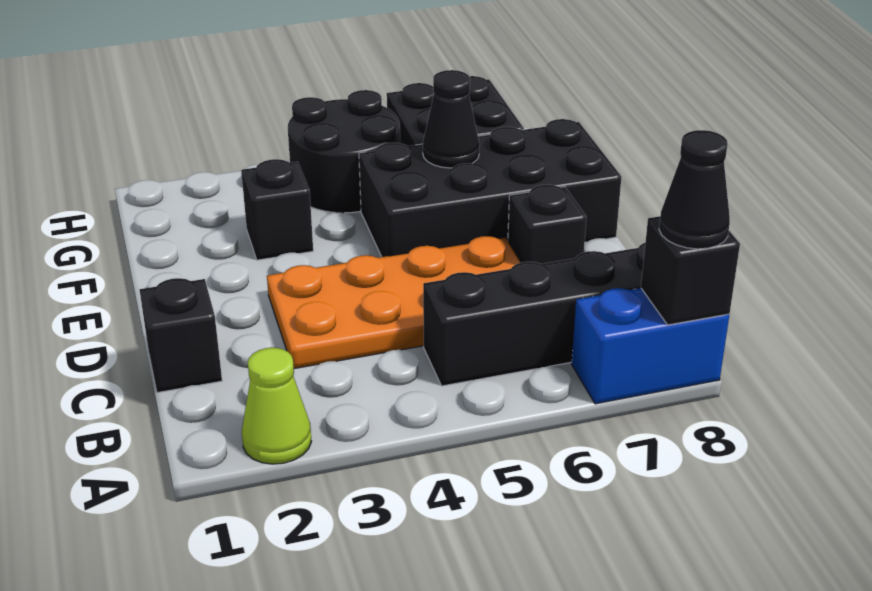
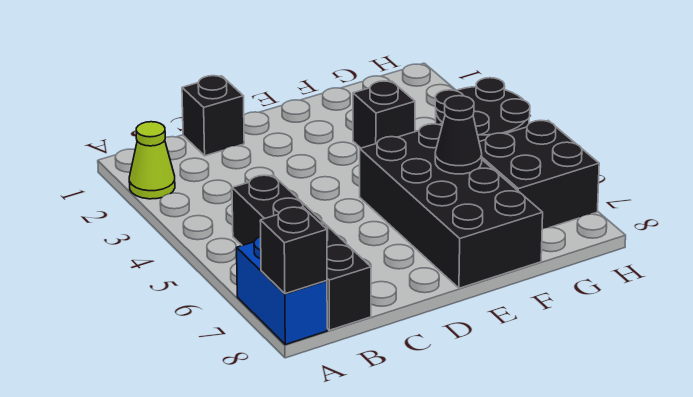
black 1x1 cone [659,130,730,249] -> none
orange 2x4 plate [267,236,520,369] -> none
black 1x1 brick [508,185,586,264] -> none

